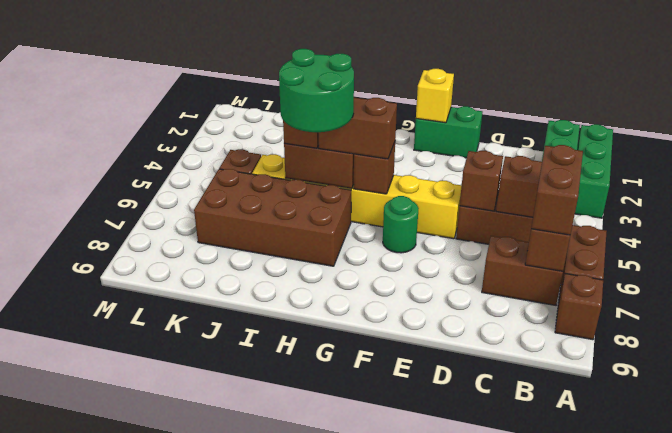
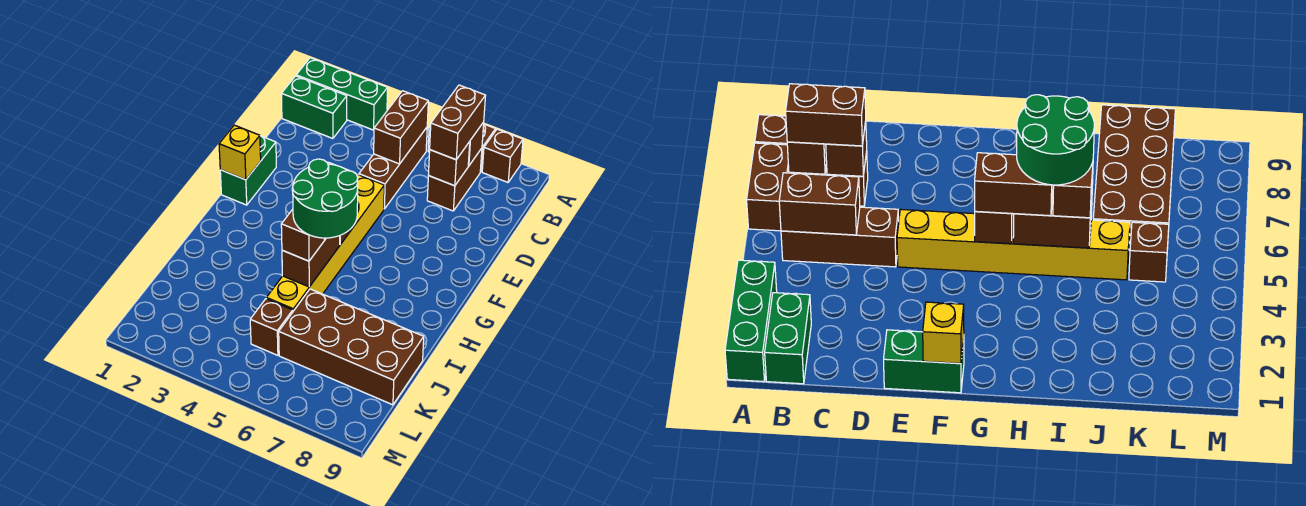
brown 1x2 brick [531,145,583,235] -> brown 1x2 brick turned to [430,85,486,160]
brown 1x1 brick [460,151,503,211] -> brown 1x1 brick moved to [429,142,470,186]
green 1x1 round brick [383,196,419,253] -> none
brown 2x4 brick [194,169,351,266] -> brown 2x4 brick turned to [279,289,424,405]

